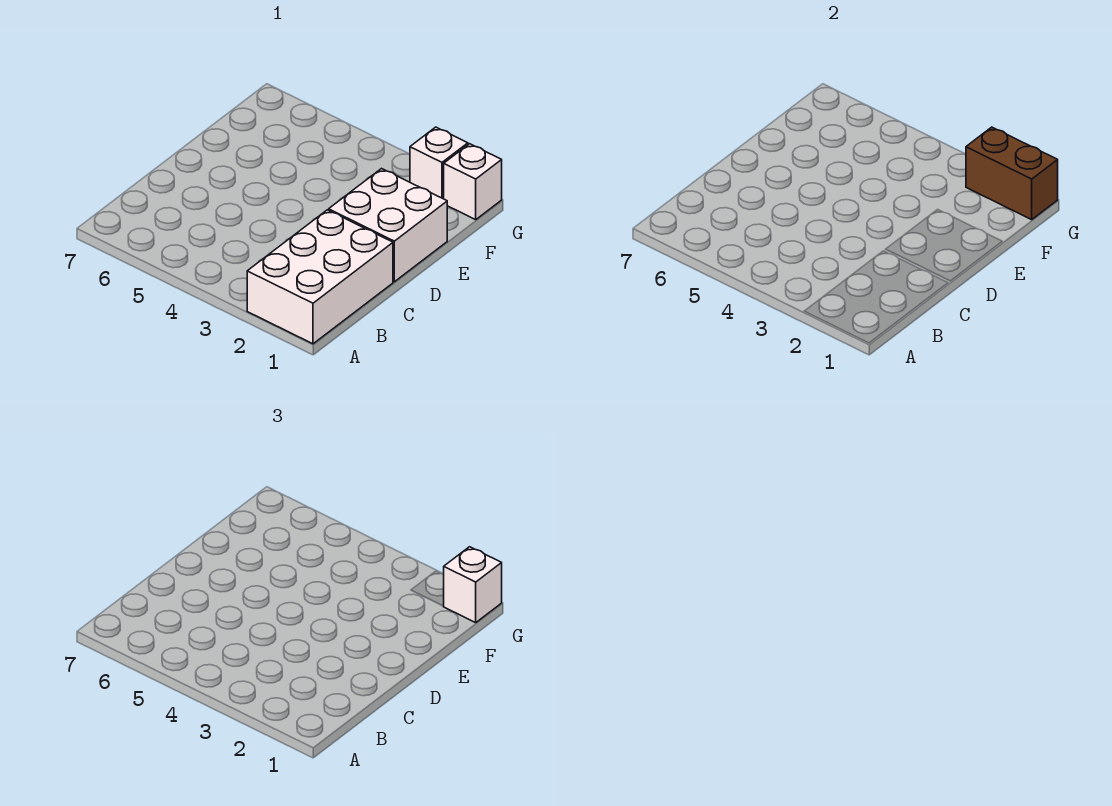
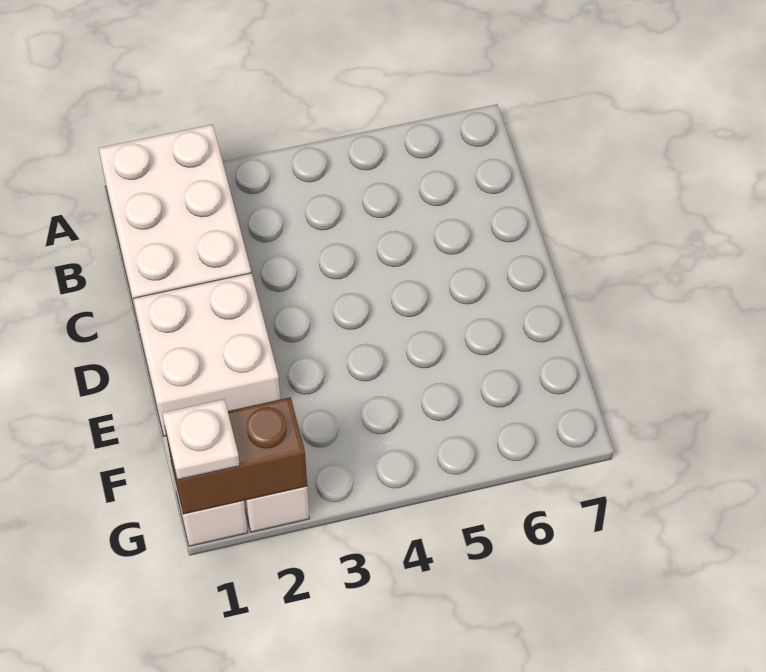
white 1x1 brick [444,547,502,623] -> white 1x1 plate [162,399,240,480]

